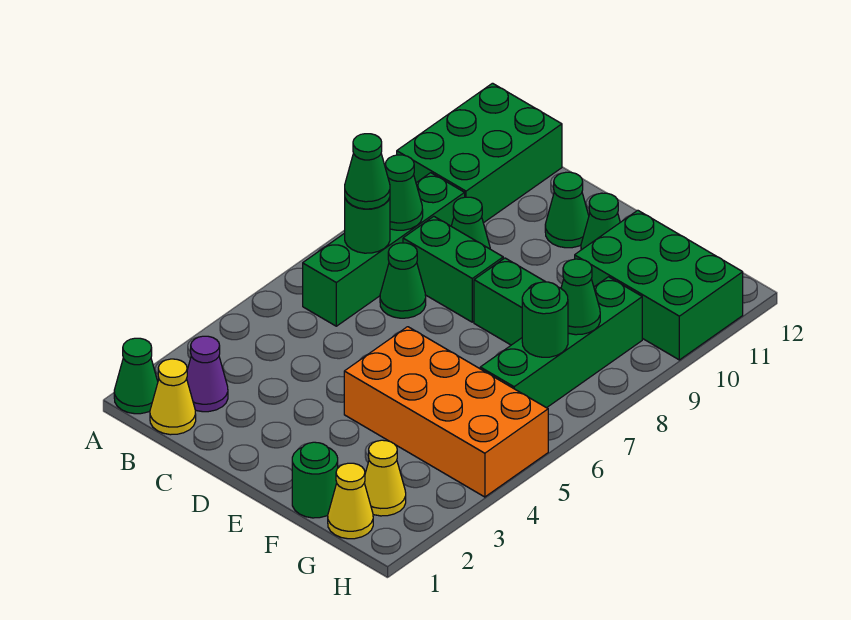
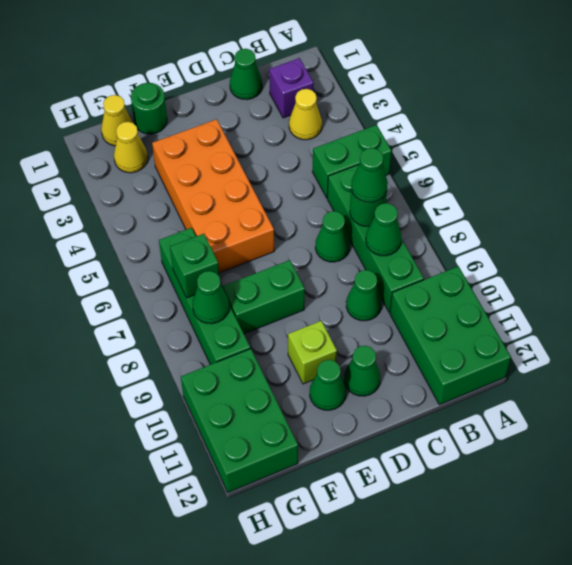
green 1x1 cone [114,338,158,414] -> green 1x1 cone moved to [230,49,262,100]
yellow 1x1 cone [150,359,196,435] -> yellow 1x1 cone moved to [289,89,322,140]
purple 1x1 cone [187,336,228,412] -> purple 1x1 brick [269,58,314,118]
green 1x2 brick [403,216,503,322] -> green 1x2 brick moved to [312,125,391,198]
orange 2x4 brick [344,327,548,497] -> orange 2x4 brick turned to [152,119,274,273]
none -> lime 1x1 brick [288,321,337,384]
green 2x3 brick [575,210,743,360] -> green 2x3 brick turned to [181,349,298,492]
green 1x1 round brick [522,282,568,357] -> green 1x1 brick [170,234,219,298]

